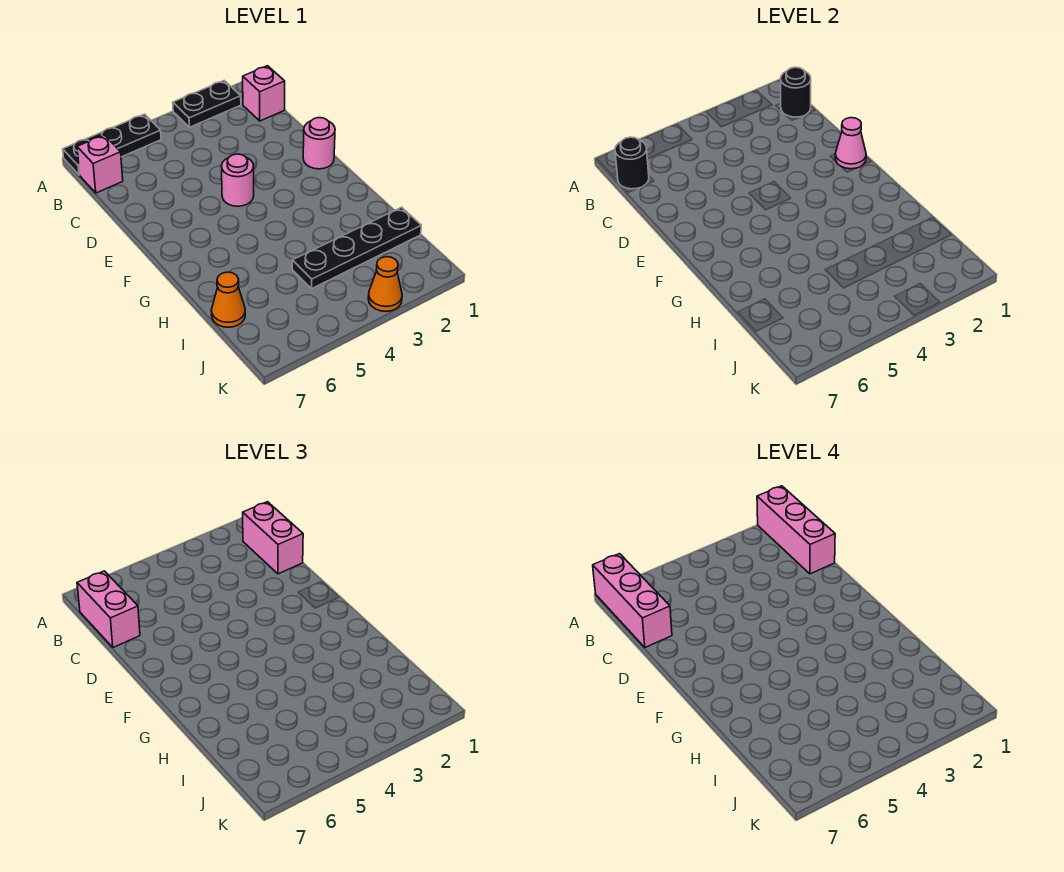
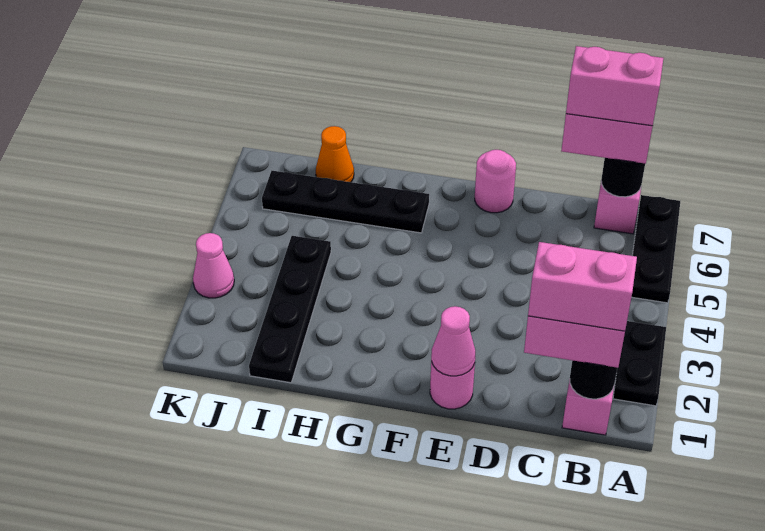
pink 1x3 brick [757,486,835,574] -> pink 1x2 brick [528,242,637,331]
pink 1x3 brick [593,554,672,647] -> pink 1x2 brick [566,46,663,126]
pink 1x1 round brick [221,154,254,206] -> pink 1x1 round brick moved to [475,150,516,213]
none -> black 1x4 plate [262,171,429,233]
orange 1x1 cone [368,257,402,311] -> pink 1x1 cone [193,233,234,298]

